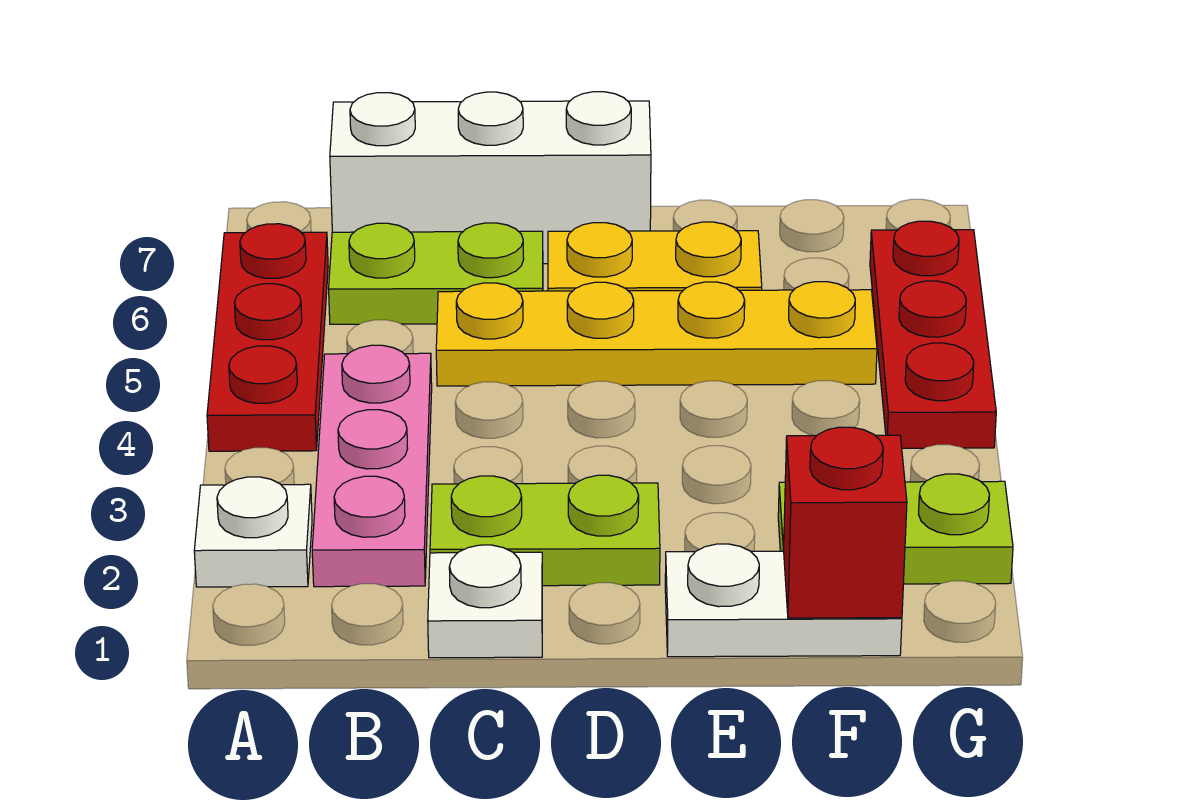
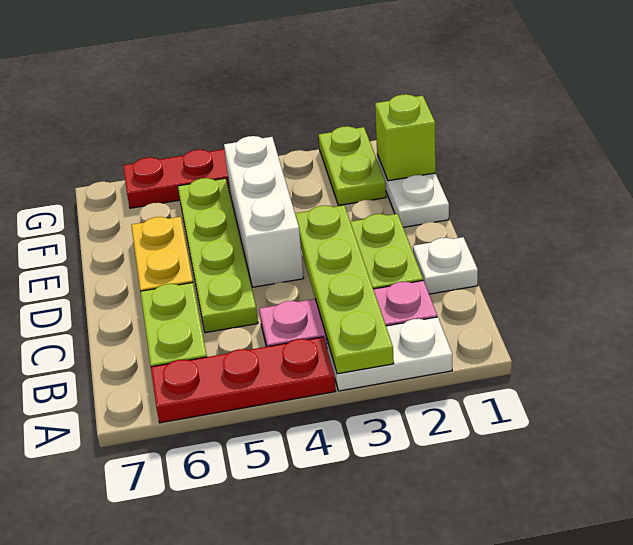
white 1x1 plate [194,477,312,587] -> white 1x2 plate [326,317,452,391]
none -> lime 1x4 plate [295,205,394,374]
white 1x3 brick [330,92,651,264] -> white 1x3 brick moved to [224,136,304,287]
yellow 1x4 plate [436,282,877,386] -> lime 1x4 plate [178,178,258,333]
red 1x1 brick [784,427,907,618] -> lime 1x1 brick [375,94,436,181]

